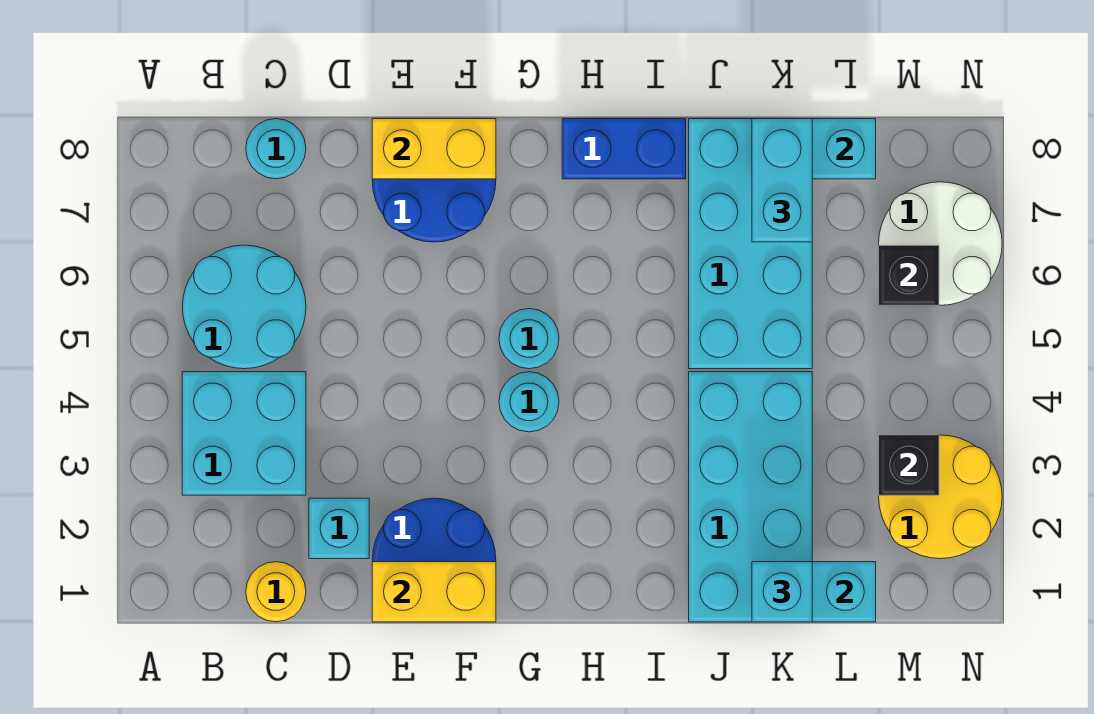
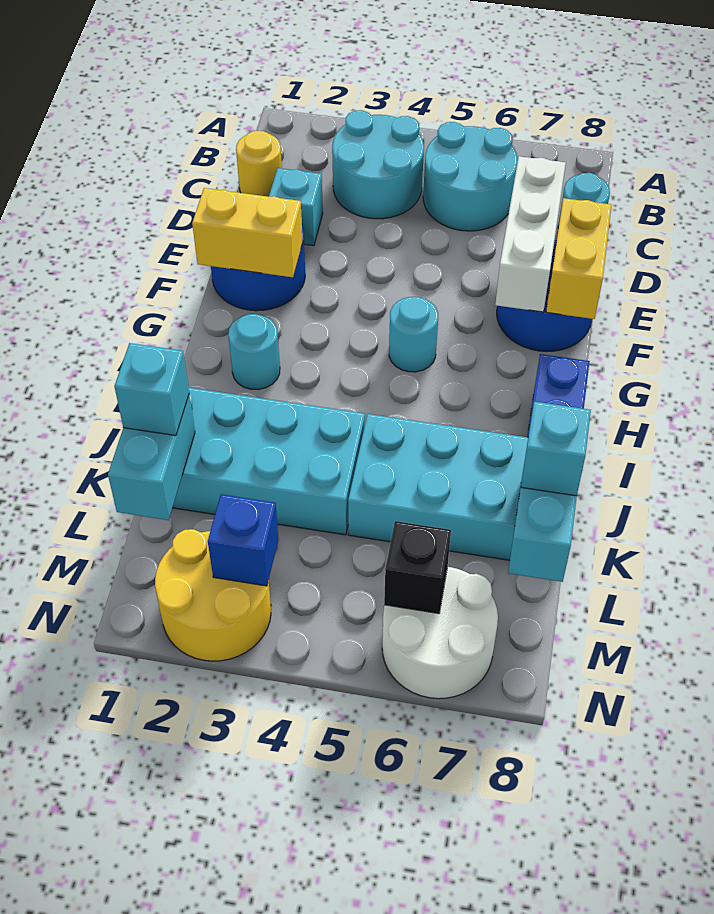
cyan 2x2 brick [182,372,306,495] -> cyan 2x2 round brick [332,110,424,219]
none -> white 1x3 brick [495,156,566,312]
yellow 1x2 brick [372,562,496,622] -> yellow 1x2 brick turned to [192,188,303,277]
cyan 1x1 round brick [499,372,559,432] -> cyan 1x1 round brick moved to [228,314,280,390]
cyan 1x2 brick [752,119,812,242] -> cyan 1x1 brick [521,402,591,496]
black 1x1 brick [879,435,939,495] -> blue 1x1 brick [208,494,279,586]

